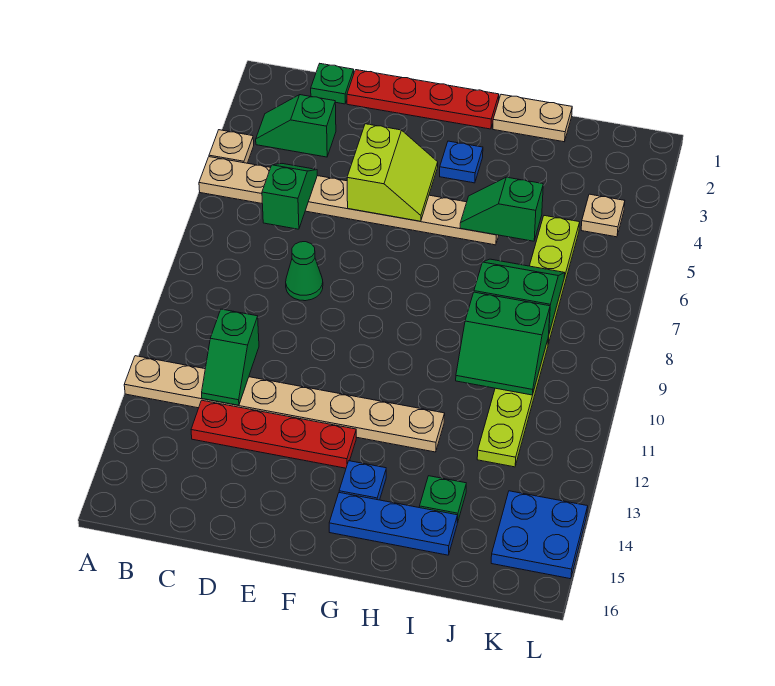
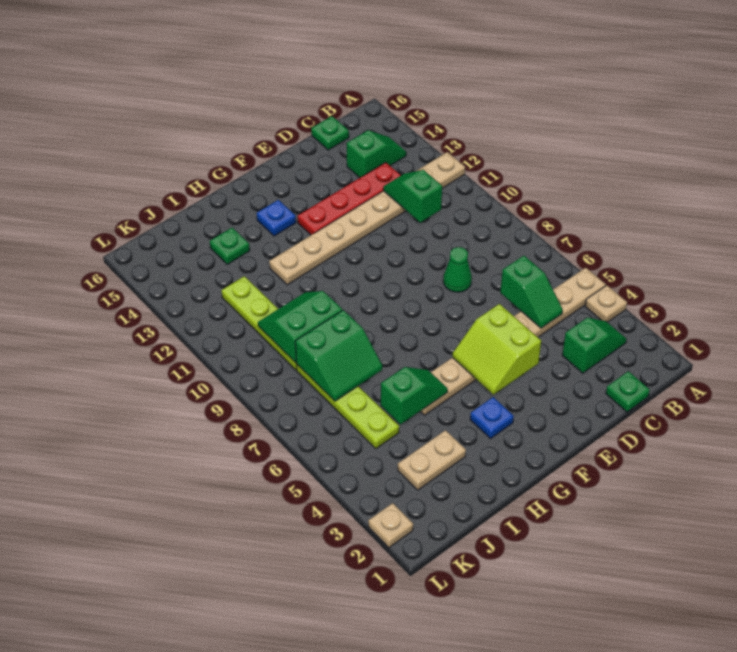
none -> green 1x2 slope [347,130,406,178]
none -> green 1x1 plate [311,116,349,150]
red 1x4 plate [347,70,499,129] -> none
blue 1x3 plate [329,493,457,555] -> none
tan 1x2 plate [493,94,572,142] -> tan 1x2 plate moved to [398,430,466,490]
tan 1x1 plate [581,194,625,237] -> tan 1x1 plate moved to [368,503,413,548]
blue 2x2 plate [491,491,588,579] -> none

